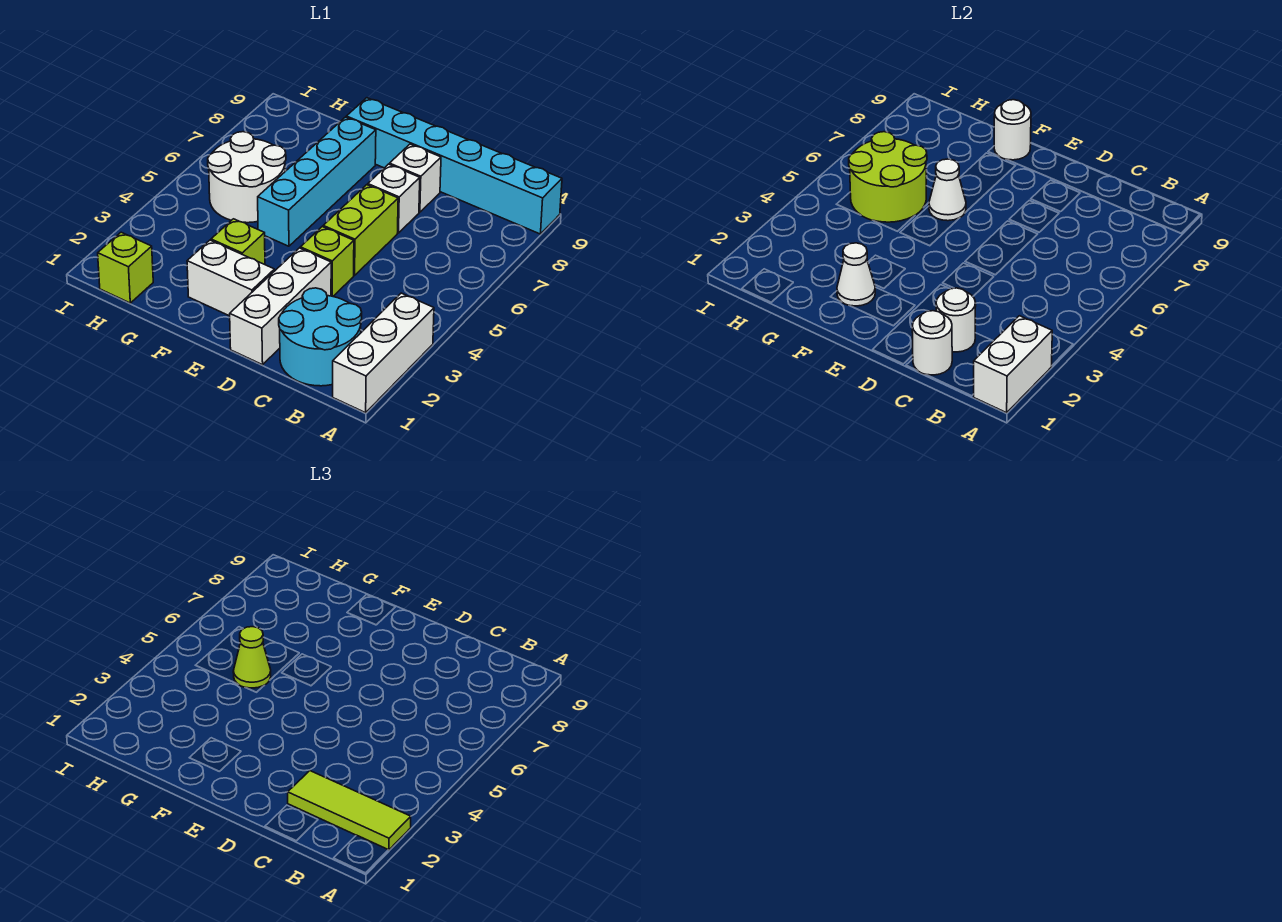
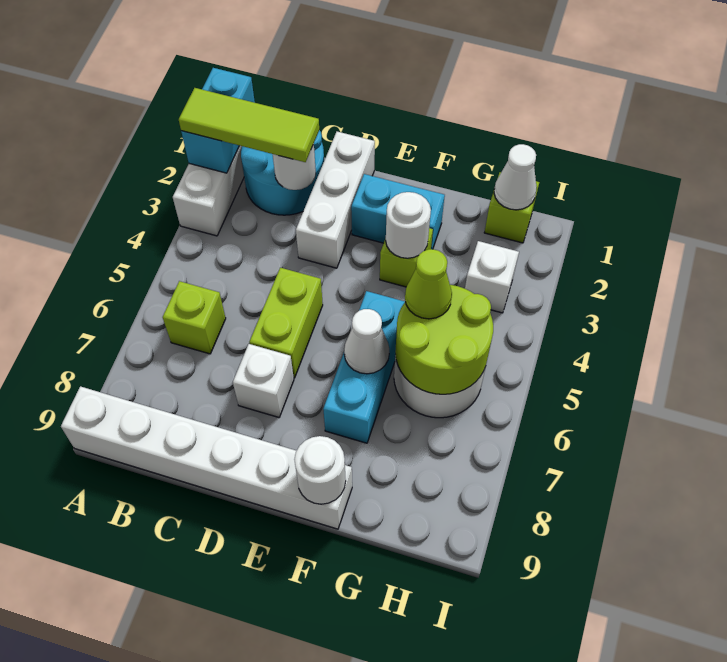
white 1x2 brick [974,316,1052,413] -> cyan 1x2 brick [181,68,255,173]
cyan 1x6 brick [346,98,562,234] -> white 1x6 brick [61,386,352,529]
white 1x1 round brick [912,311,952,375] -> white 1x1 round brick moved to [386,192,431,258]
lime 1x1 brick [300,227,354,296] -> lime 1x1 brick moved to [163,281,226,354]
white 1x1 brick [390,144,441,212] -> white 1x1 brick moved to [465,241,519,313]
white 1x2 brick [187,240,274,316] -> cyan 1x2 brick [351,174,445,249]
white 1x1 cone [837,243,875,306] -> white 1x1 cone moved to [494,144,537,210]
cyan 1x4 brick [258,117,376,246] -> cyan 1x3 brick [323,291,405,443]

